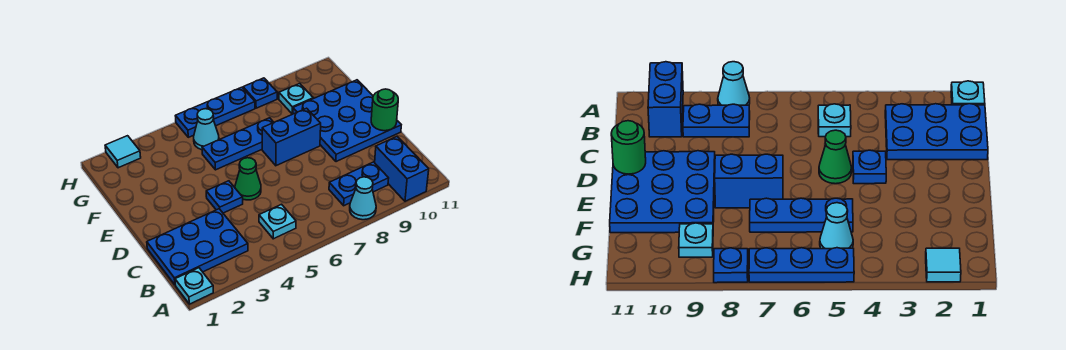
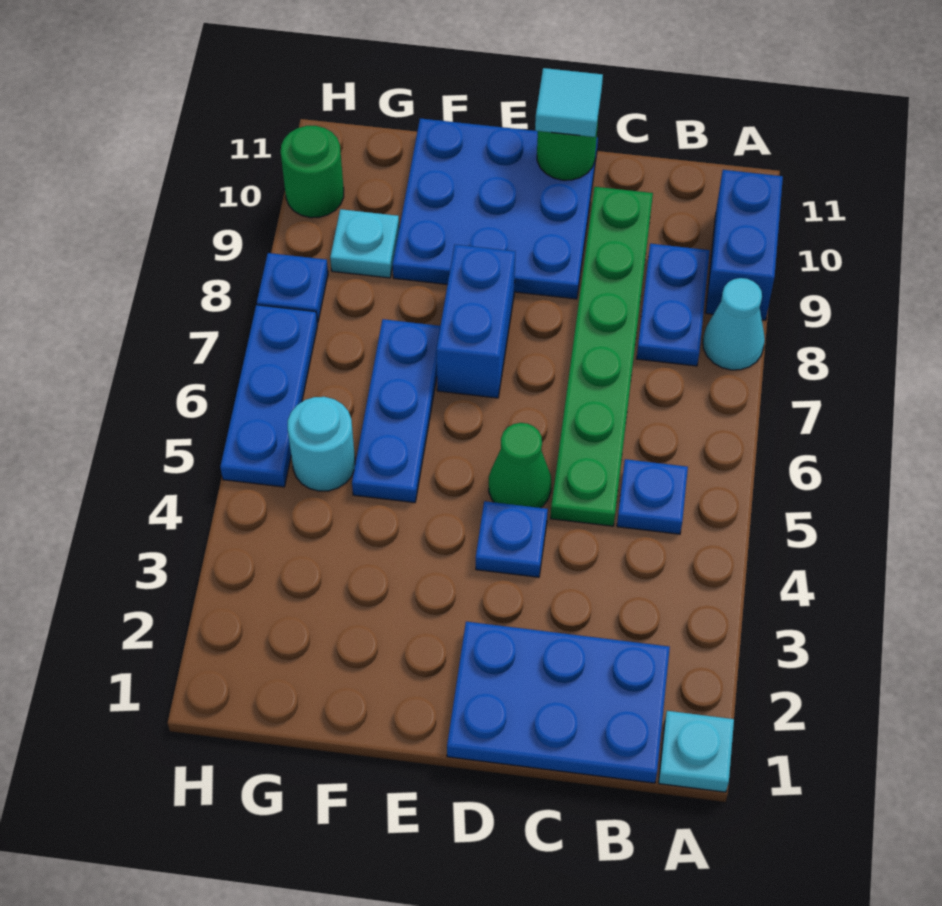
blue 1x2 brick [375,136,429,201] -> blue 1x2 brick turned to [706,170,783,320]
blue 2x3 plate [147,209,248,285] -> blue 2x3 plate turned to [447,622,670,783]
cyan 1x1 plate [259,204,296,239] -> blue 1x1 plate [617,459,688,534]
none -> green 1x6 plate [551,187,653,526]
cyan 1x1 cone [194,109,219,150] -> cyan 1x1 round brick [288,397,355,491]
cyan 1x1 tile [105,136,141,168] -> cyan 1x1 tile moved to [535,68,603,137]
none -> green 1x1 round brick [281,126,344,218]

